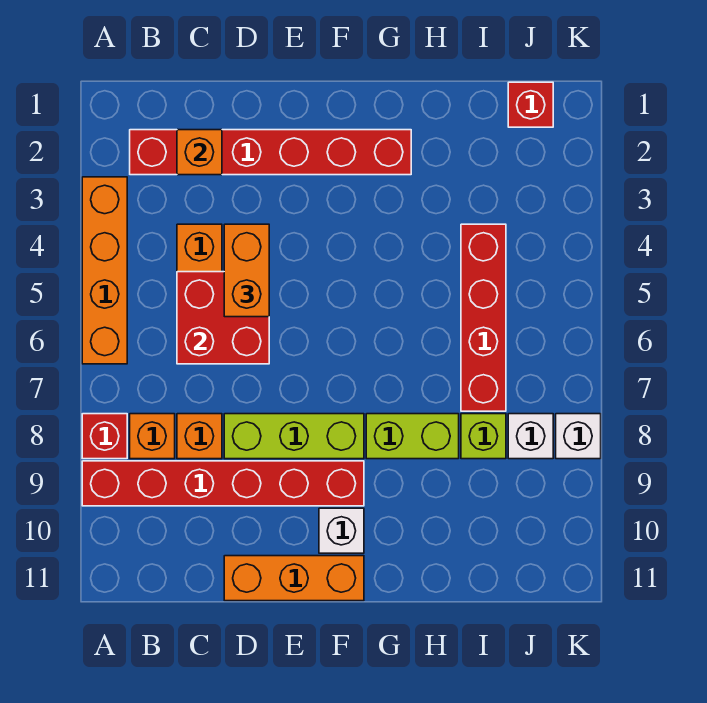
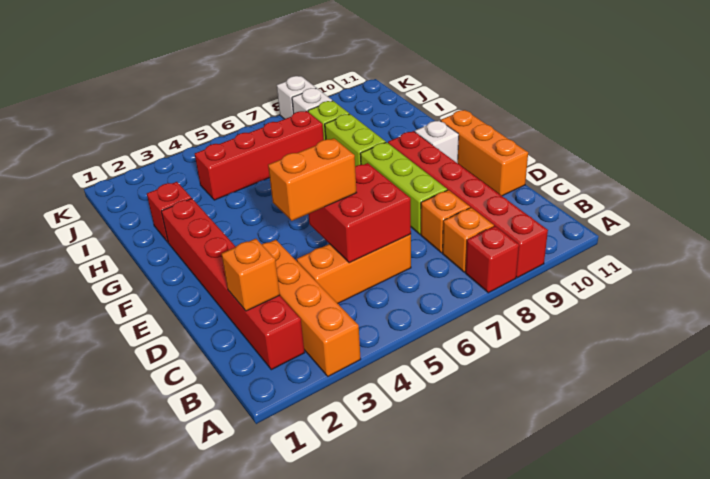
orange 1x4 brick [82,177,127,364] -> orange 1x4 brick turned to [262,240,361,376]
red 1x1 brick [508,82,553,127] -> red 1x1 brick moved to [147,182,191,242]

